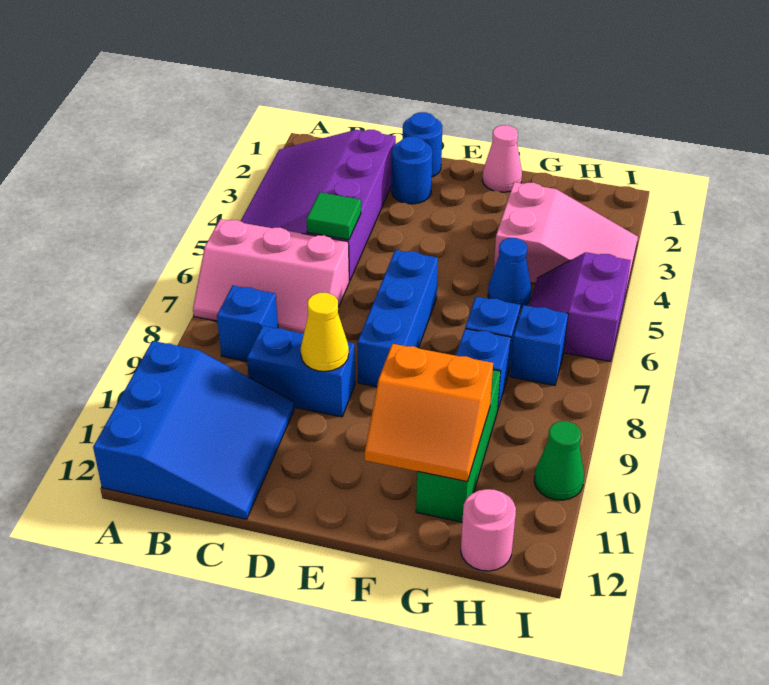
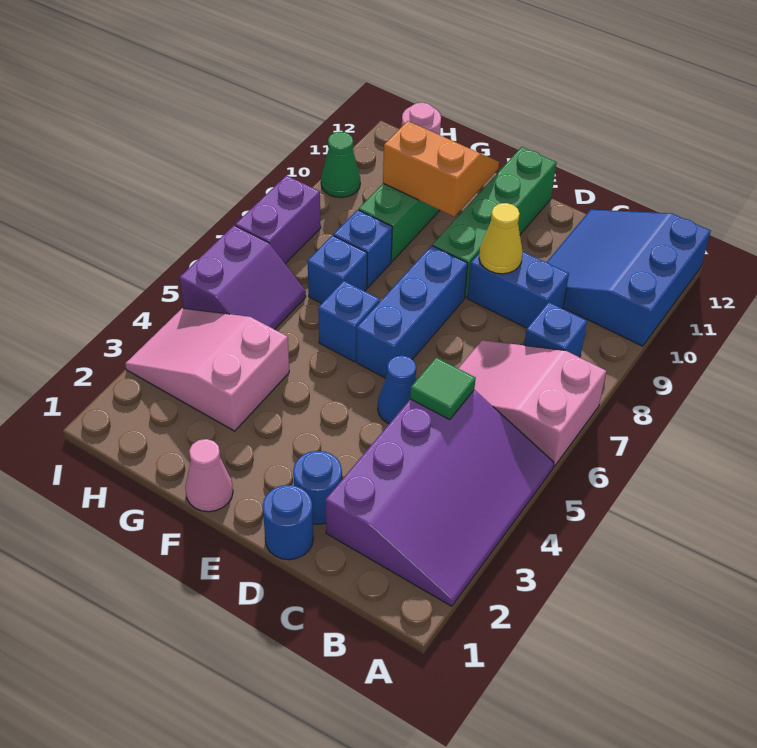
pink 2x3 slope [193,219,349,334] -> pink 2x3 slope turned to [458,340,606,467]
none -> green 1x4 brick [433,147,556,298]
blue 1x1 cone [488,238,531,308] -> blue 1x1 cone moved to [378,356,416,424]
blue 1x1 brick [510,305,568,385] -> blue 1x1 brick moved to [318,281,380,362]
none -> purple 1x2 brick [235,175,321,264]

